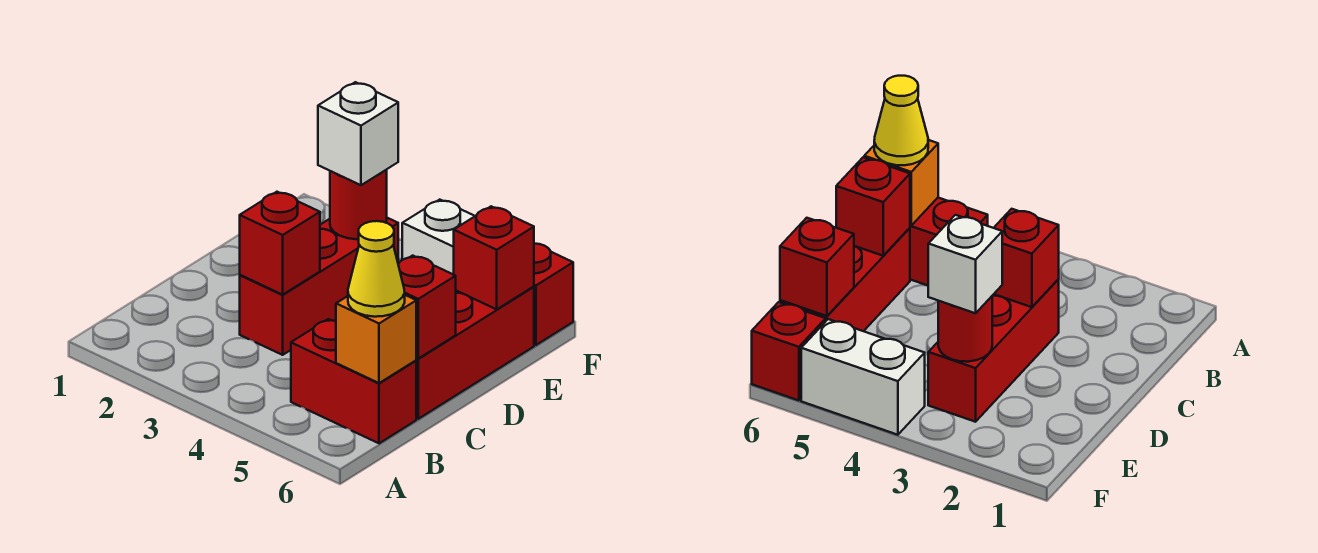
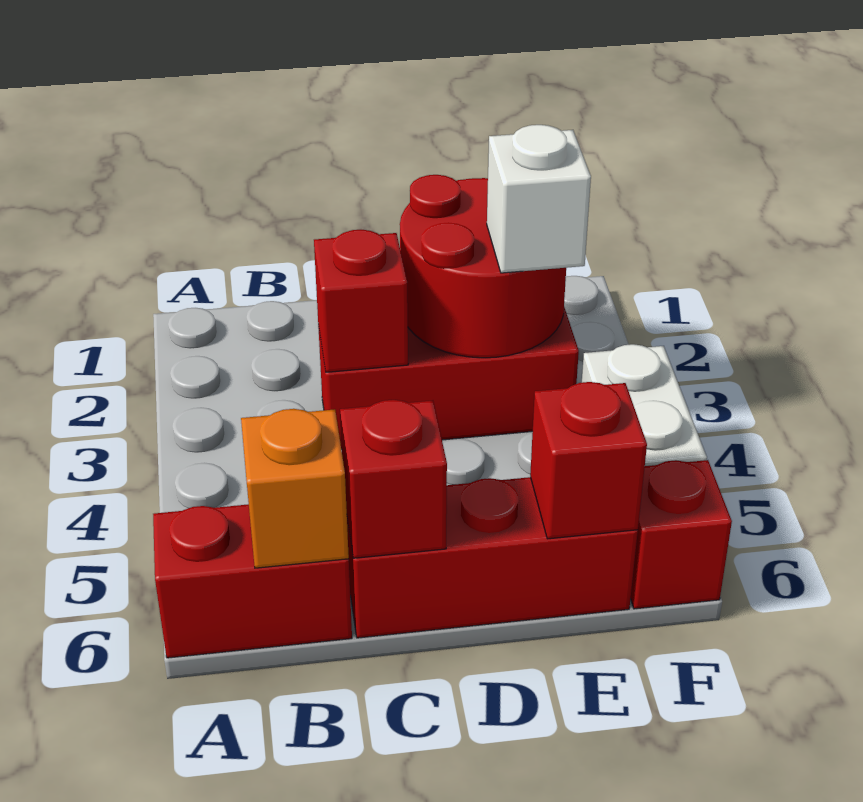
red 1x2 brick [291,319,416,443] -> red 1x2 brick turned to [153,504,352,658]
yellow 1x1 cone [348,221,405,317] -> none
red 1x1 round brick [330,170,387,239] -> red 2x2 round brick [400,175,566,358]

